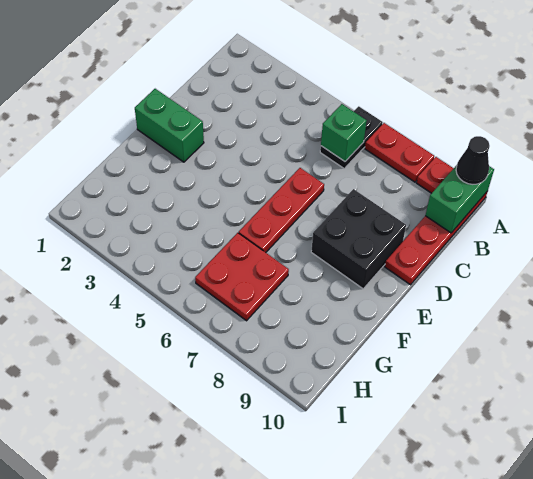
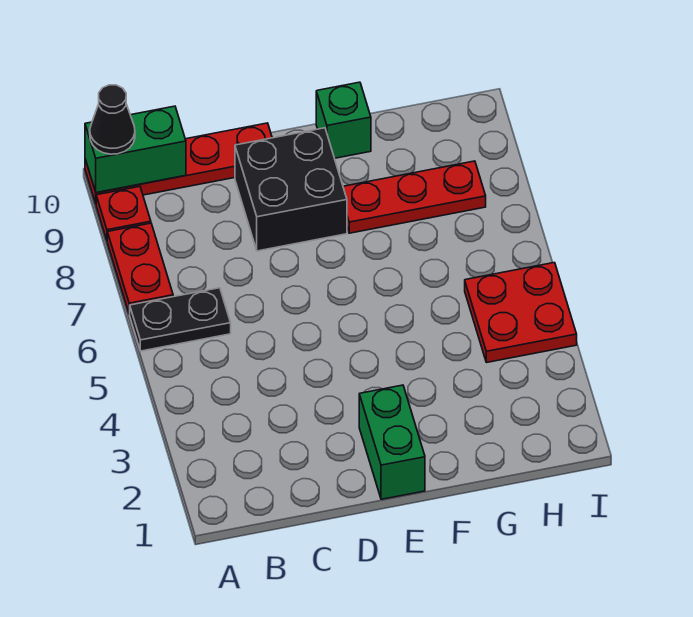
green 1x1 brick [321,104,367,161] -> green 1x1 brick moved to [316,82,371,158]
red 1x3 plate [239,168,324,252] -> red 1x3 plate moved to [343,161,486,233]
red 2x2 plate [195,233,289,321] -> red 2x2 plate moved to [465,263,577,362]

